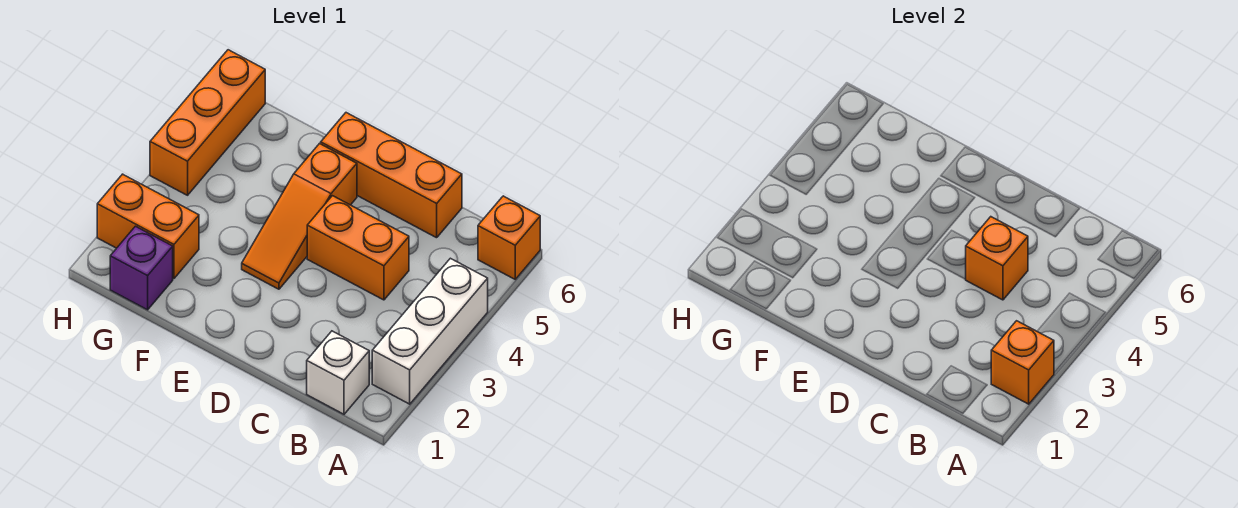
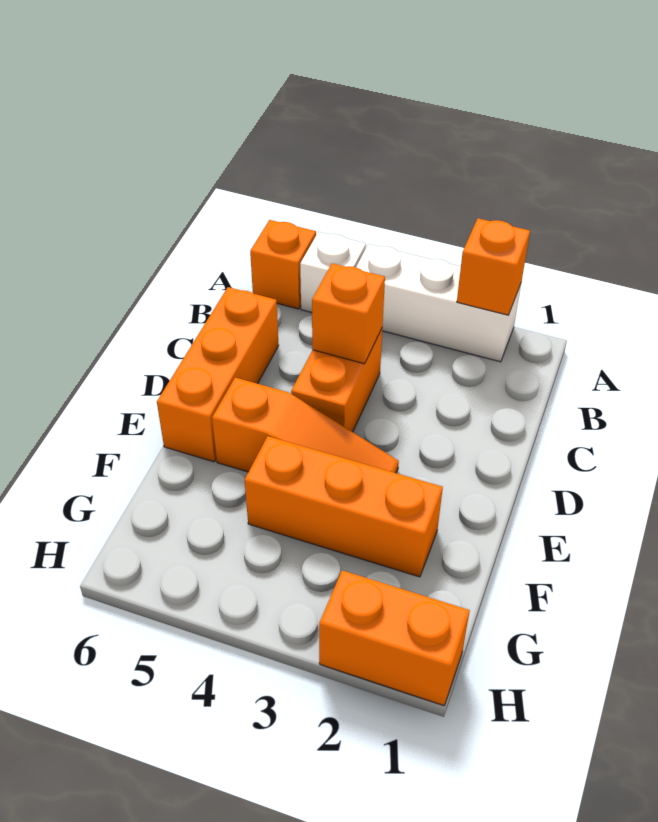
white 1x1 brick [307,331,369,414] -> white 1x1 brick moved to [300,232,366,312]
purple 1x1 brick [110,226,173,310] -> none
orange 1x2 brick [97,174,199,279] -> orange 1x2 brick turned to [319,570,470,706]
orange 1x3 brick [150,50,265,195] -> orange 1x3 brick moved to [245,436,443,577]

